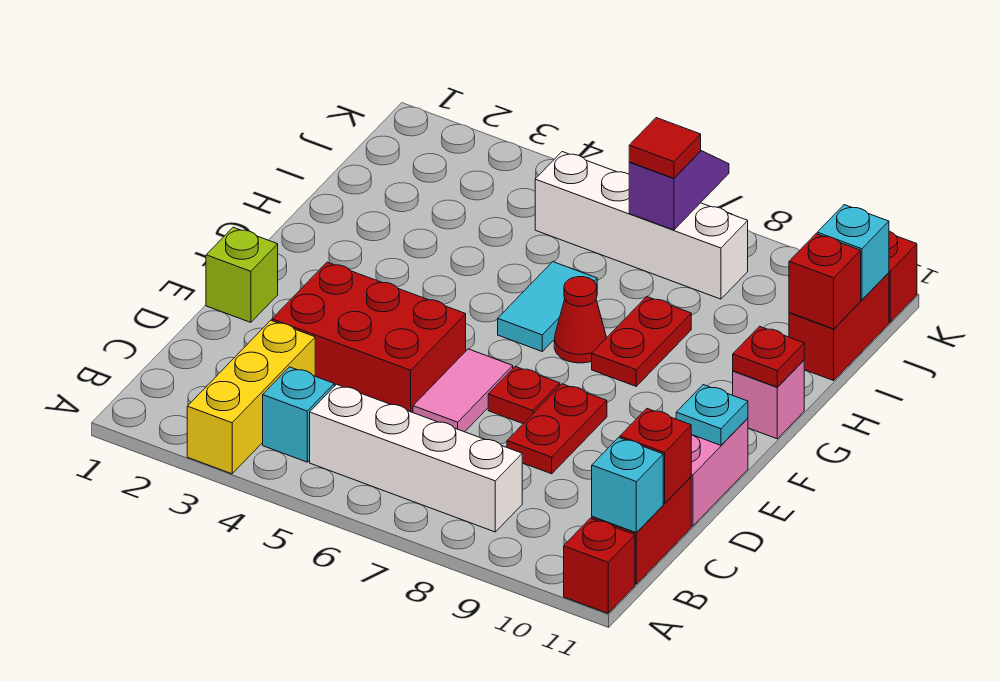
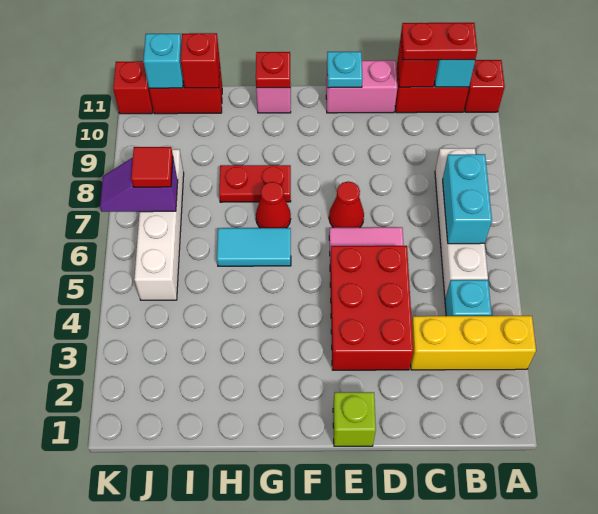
none -> cyan 1x2 brick [443,154,492,244]
red 1x2 plate [507,384,607,474] -> red 1x2 plate moved to [401,23,477,60]
red 1x1 plate [488,366,560,424] -> red 1x1 cone [329,181,364,228]

